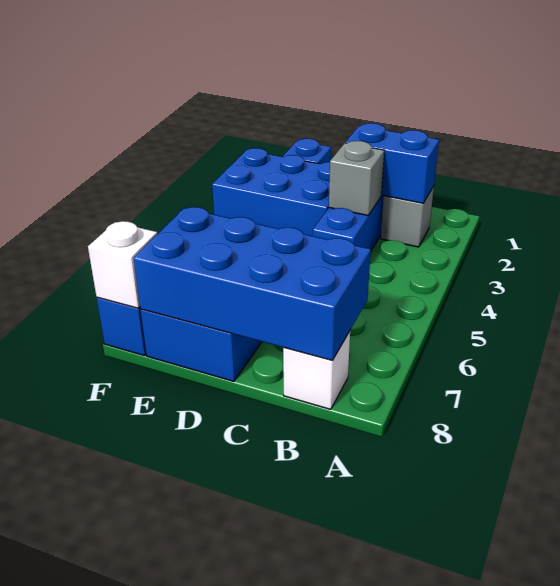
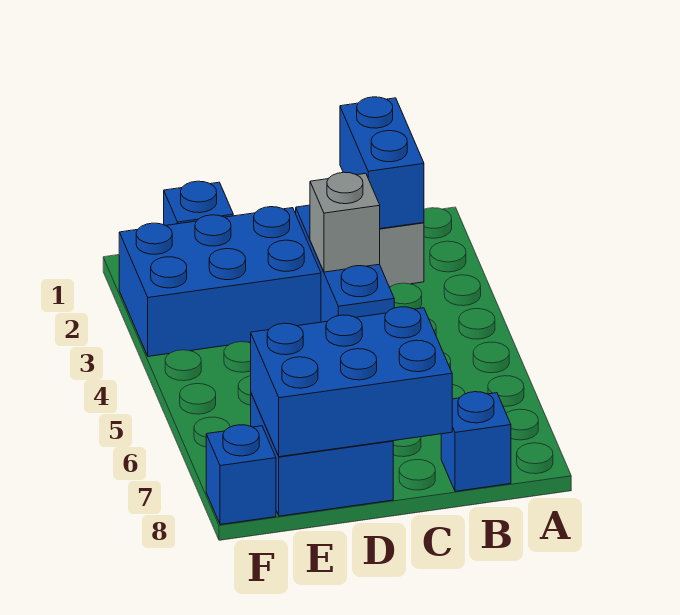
blue 1x2 brick [345,123,439,203] -> blue 1x2 brick turned to [340,97,424,229]
blue 2x4 brick [134,207,371,360] -> blue 2x3 brick [251,307,452,457]
white 1x1 brick [283,331,350,409] -> blue 1x1 brick [441,392,511,491]
white 1x1 brick [88,221,157,308] -> none

